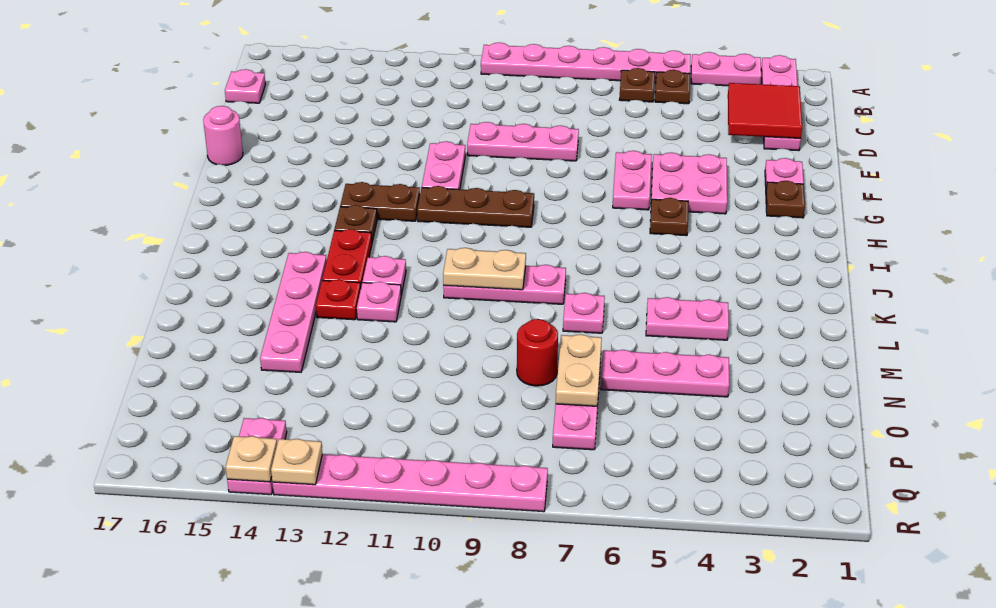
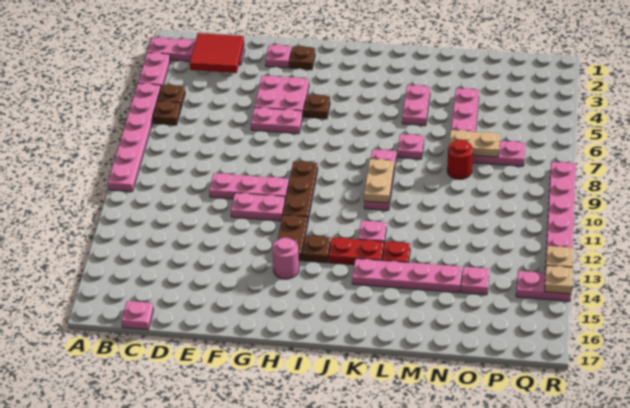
pink 1x3 plate [467,122,579,161] -> pink 1x3 plate turned to [209,173,289,200]
pink 1x1 round brick [203,106,243,165] -> pink 1x1 round brick moved to [272,238,299,279]
pink 1x1 plate [357,282,401,322] -> pink 1x1 plate moved to [461,267,489,295]

